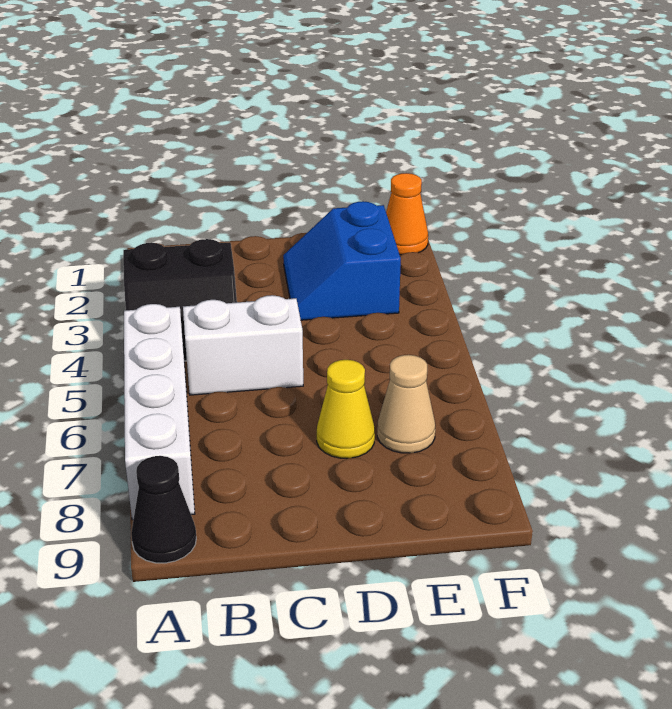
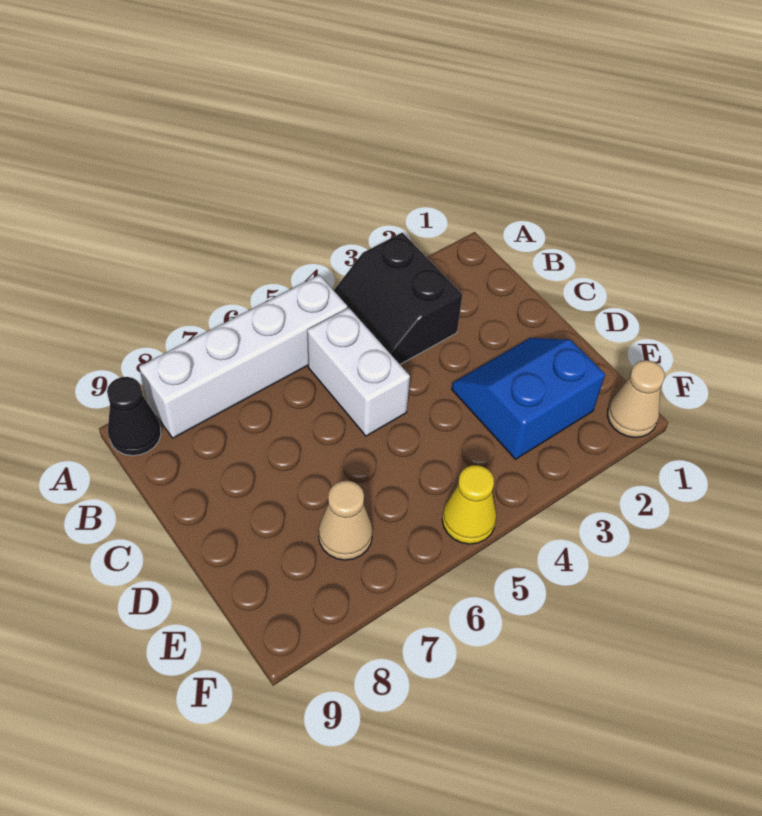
yellow 1x1 cone [317,360,375,458] -> yellow 1x1 cone moved to [442,465,496,544]
orange 1x1 cone [386,173,428,255] -> tan 1x1 cone [607,360,665,437]

